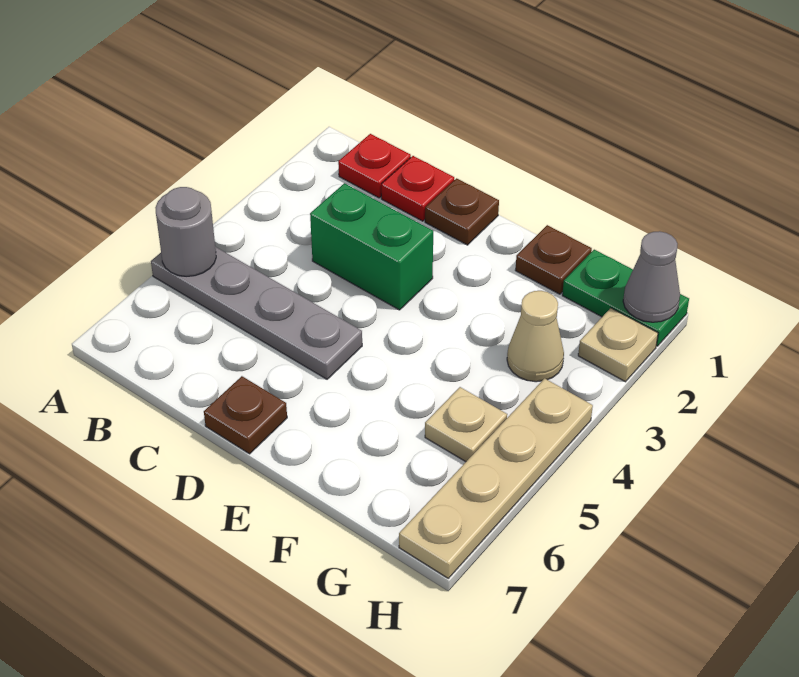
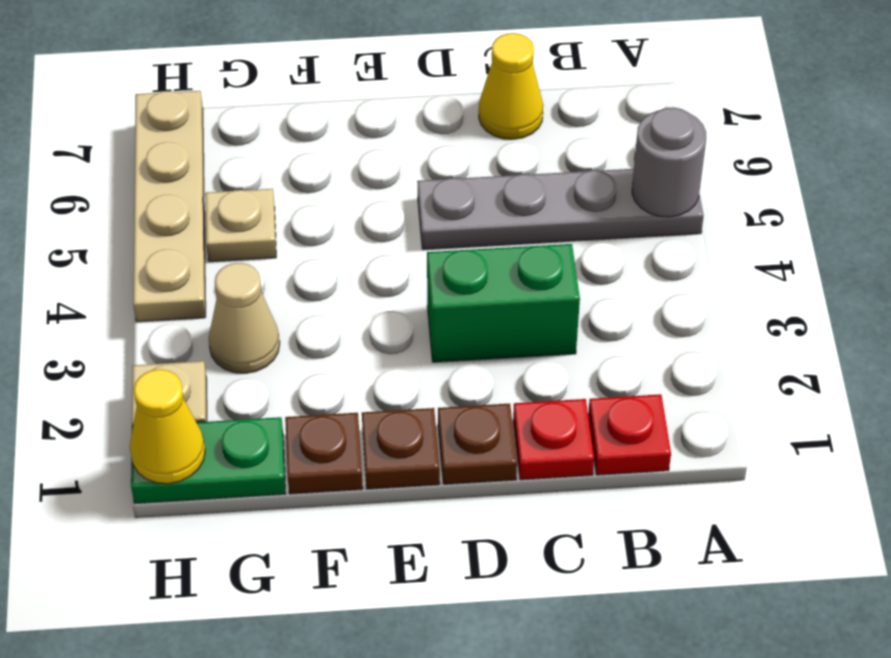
none -> yellow 1x1 cone [479,33,543,139]
brown 1x1 plate [204,376,287,454] -> brown 1x1 plate moved to [362,408,440,489]
grey 1x1 cone [623,231,680,322] -> yellow 1x1 cone [130,369,205,484]

